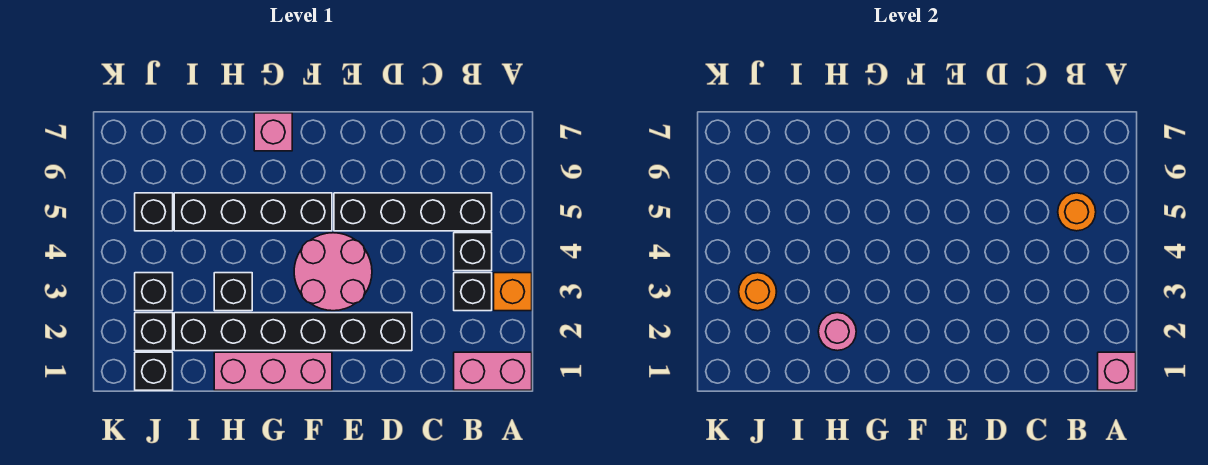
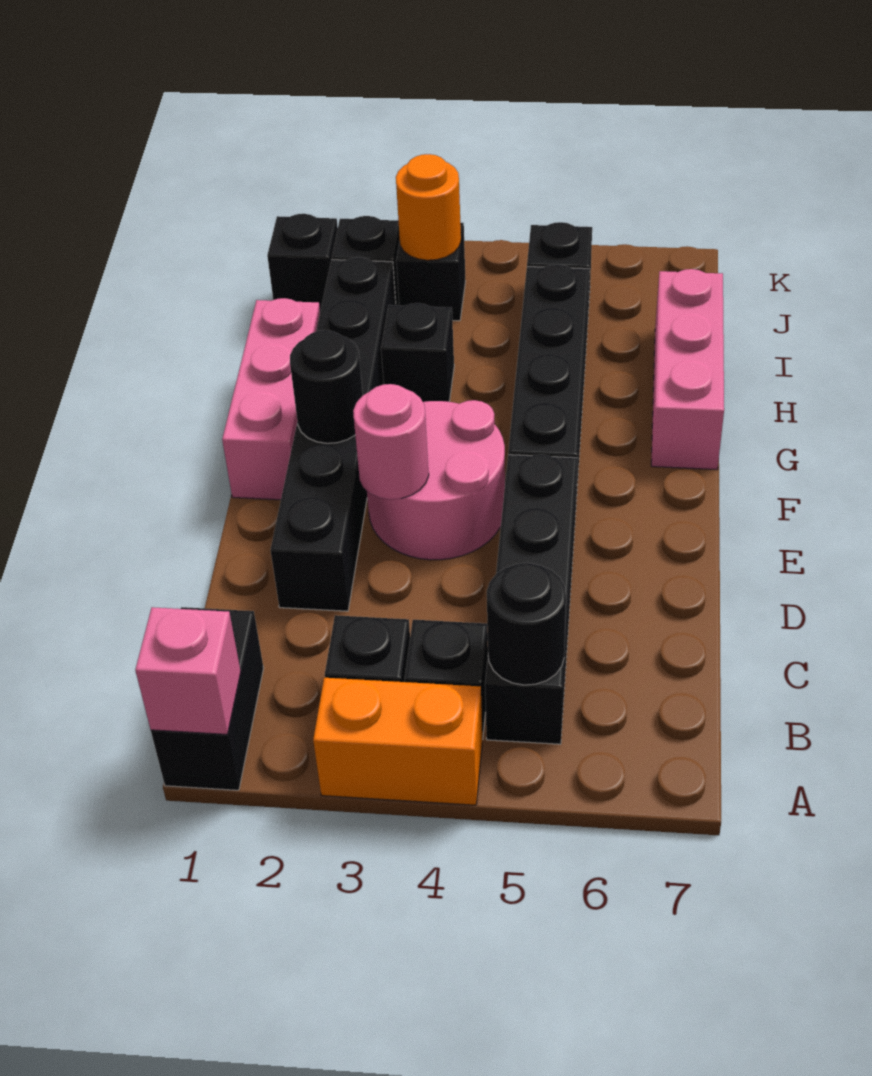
pink 1x2 brick [454,352,532,390] -> black 1x2 brick [151,607,264,790]
orange 1x1 brick [494,273,532,311] -> orange 1x2 brick [313,678,482,805]
orange 1x1 round brick [1058,193,1096,231] -> black 1x1 round brick [487,563,566,685]
none -> black 1x1 round brick [290,330,363,443]
pink 1x1 brick [254,113,292,151] -> pink 1x3 brick [651,269,724,470]
pink 1x1 round brick [818,313,856,351] -> pink 1x1 round brick moved to [353,384,429,499]

